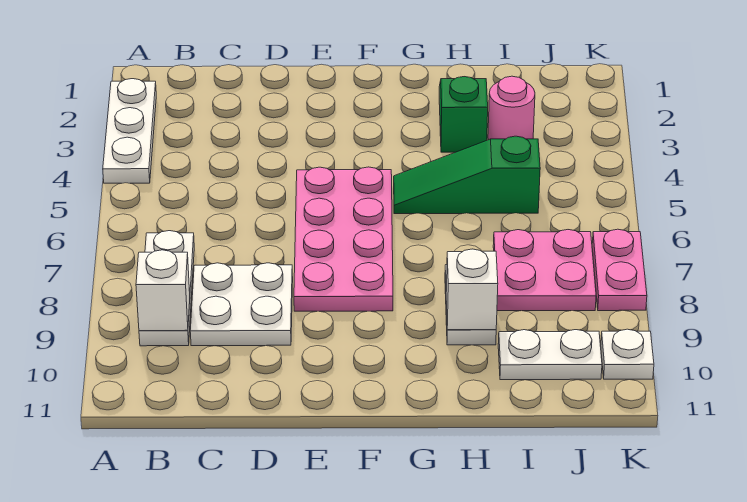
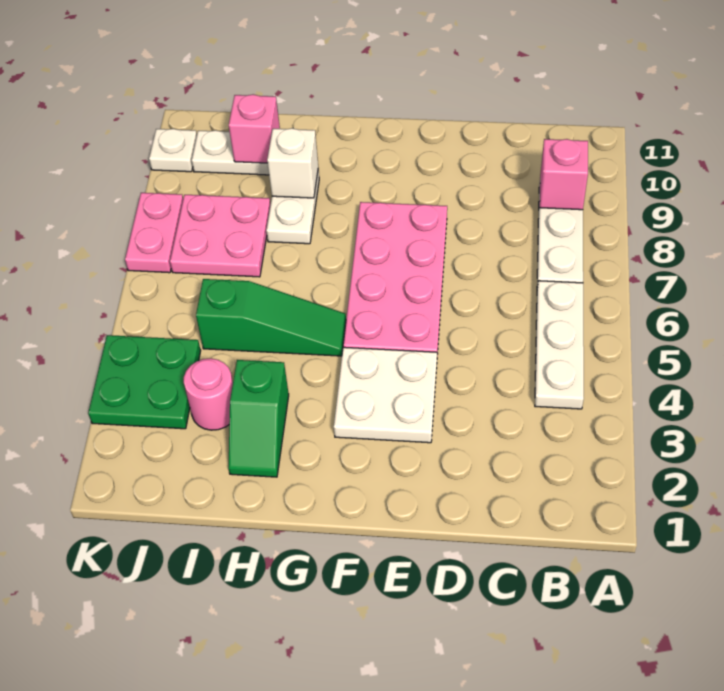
white 1x3 plate [103,79,156,183] -> white 1x3 plate moved to [535,281,584,409]
white 1x1 brick [136,250,190,331] -> pink 1x1 brick [540,139,588,210]
white 2x2 plate [190,263,293,346] -> white 2x2 plate moved to [334,347,437,443]
none -> pink 1x1 brick [229,94,280,163]
none -> green 2x2 plate [88,335,201,429]

